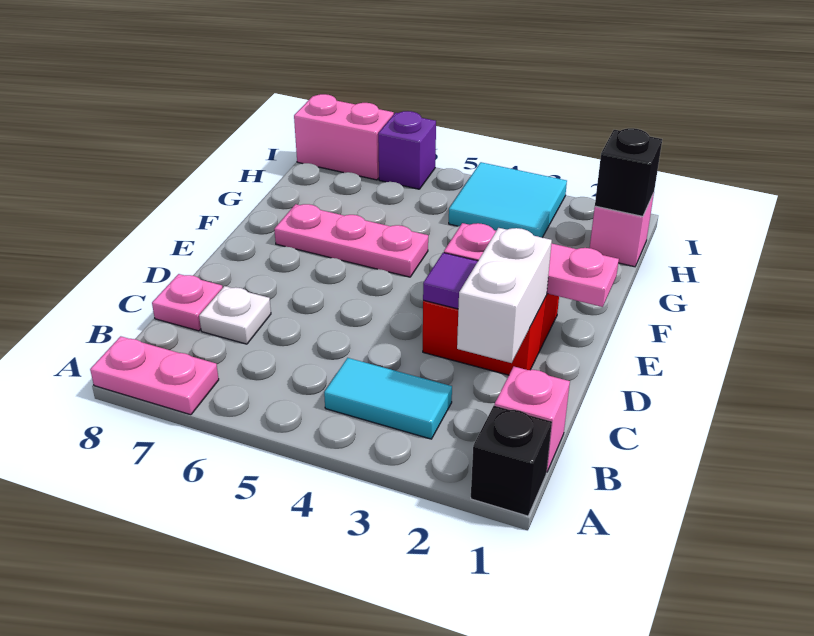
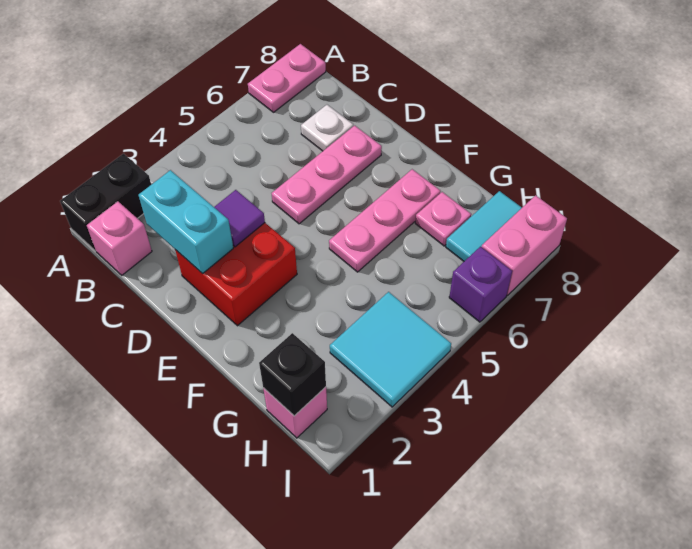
black 1x1 brick [471,406,552,516] -> black 1x2 brick [60,154,151,251]
cyan 1x2 tile [324,358,452,439] -> cyan 1x2 tile moved to [446,191,522,261]
white 1x2 brick [457,228,552,363] -> cyan 1x2 brick [139,170,233,274]
pink 1x1 plate [152,274,223,331] -> pink 1x1 plate moved to [415,192,471,246]
pink 1x3 plate [444,223,619,307] -> pink 1x3 plate moved to [272,126,382,224]

